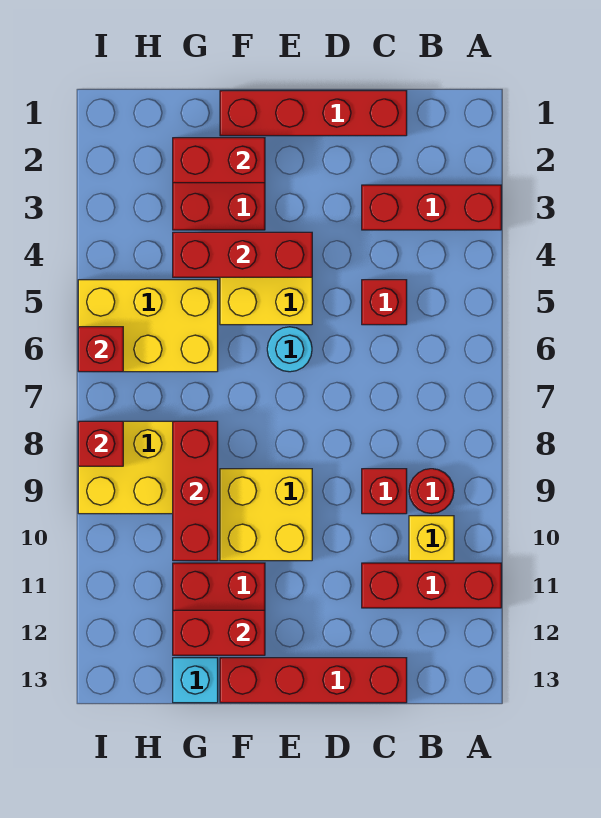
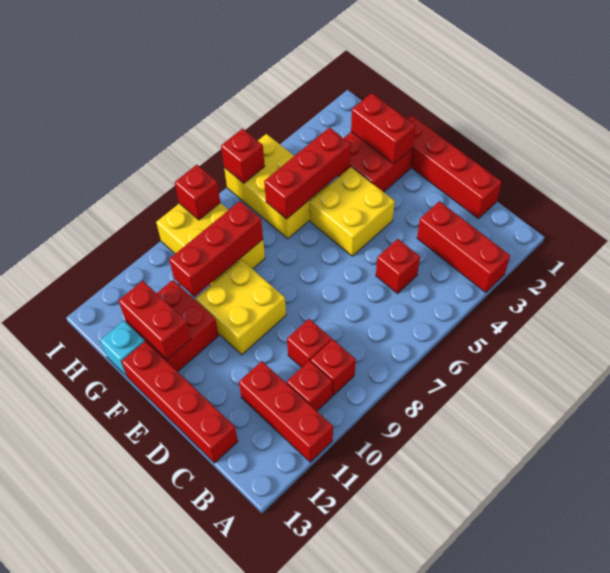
red 1x1 round brick [409,469,454,513] -> red 1x1 brick [310,339,356,396]
yellow 1x1 brick [409,516,454,561] -> red 1x1 brick [287,361,332,411]
red 1x3 brick [173,232,312,277] -> red 1x3 brick turned to [264,127,351,219]
cyan 1x1 round brick [267,327,312,372] -> none

